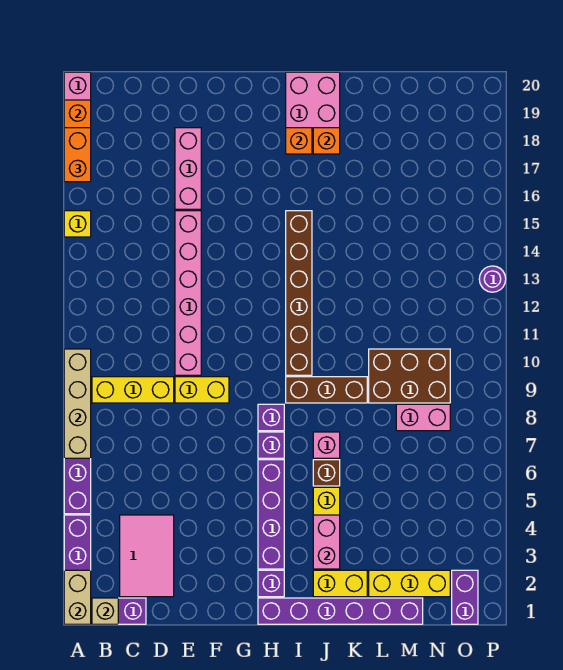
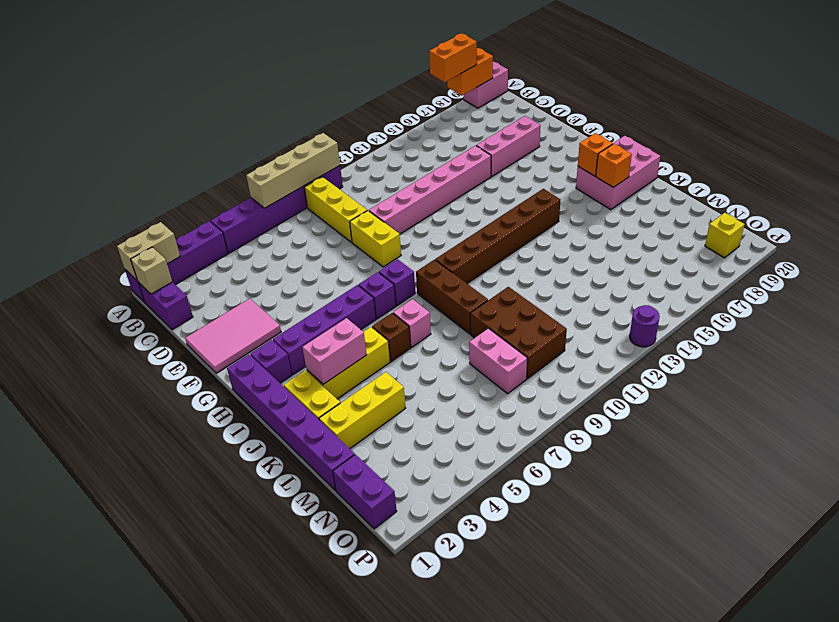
yellow 1x1 brick [64,211,91,237] -> yellow 1x1 brick moved to [705,213,745,258]
pink 2x3 tile [120,515,174,597] -> pink 2x3 tile moved to [185,298,281,373]
yellow 1x3 brick [369,570,450,597] -> yellow 1x3 brick turned to [319,372,405,449]
purple 1x2 brick [452,570,478,624] -> purple 1x2 brick turned to [333,454,397,529]

